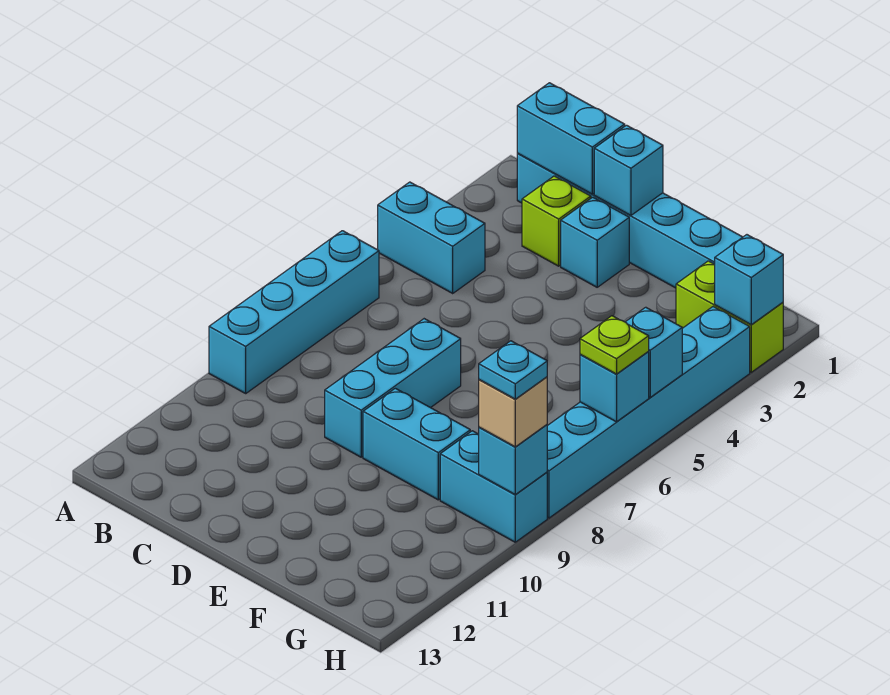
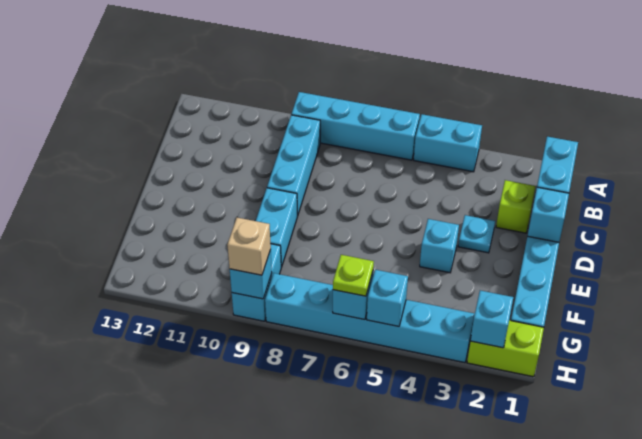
cyan 1x2 brick [378,182,485,293] -> cyan 1x2 brick turned to [414,114,482,172]
cyan 1x1 brick [561,197,629,287] -> cyan 1x1 brick moved to [420,219,459,273]
cyan 1x3 brick [325,319,461,457] -> cyan 1x3 brick turned to [267,115,320,216]
lime 1x2 brick [676,261,783,372] -> lime 1x2 brick turned to [467,320,544,377]
cyan 1x1 plate [479,341,547,399] -> cyan 1x1 plate moved to [458,215,495,253]

